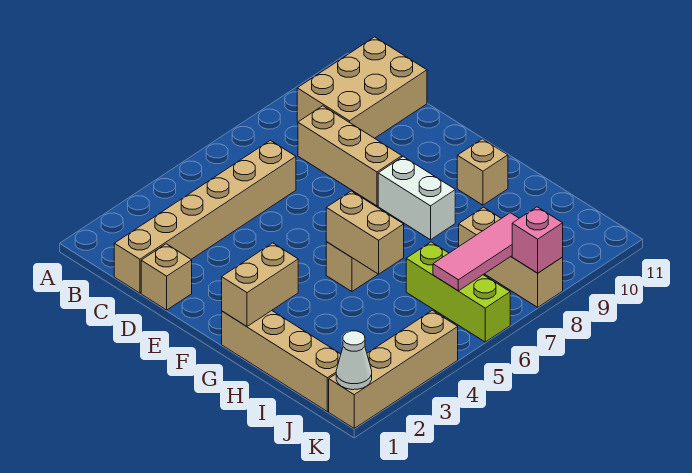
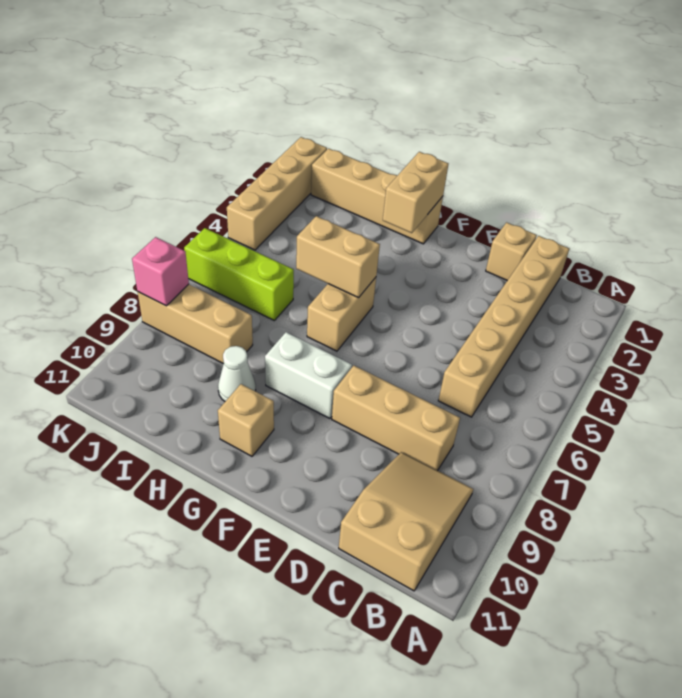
tan 2x3 brick [297,37,427,138] -> tan 2x3 slope [339,452,473,591]
pink 1x3 tile [433,213,519,291] -> none
white 1x1 cone [336,331,372,390] -> white 1x1 cone moved to [218,346,256,401]

